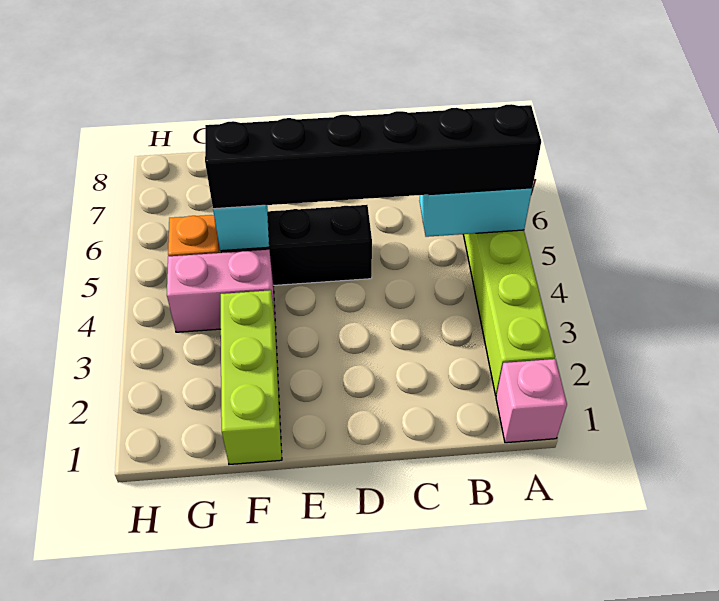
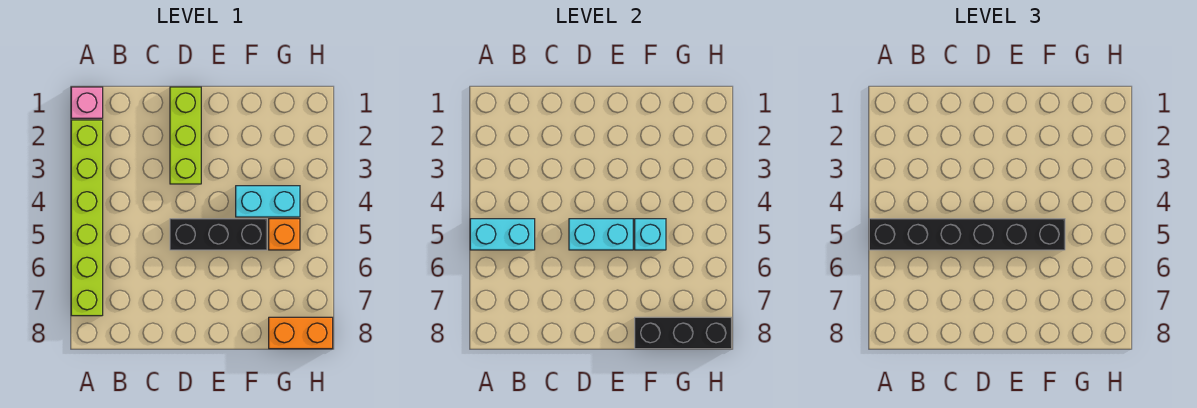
none -> cyan 1x2 brick [569,219,633,250]
lime 1x3 brick [221,290,282,464] -> lime 1x3 brick moved to [170,87,201,184]
pink 1x2 brick [167,250,275,332] -> cyan 1x2 brick [236,186,300,217]
none -> black 1x3 brick [635,317,732,349]
none -> orange 1x2 brick [269,317,333,349]

